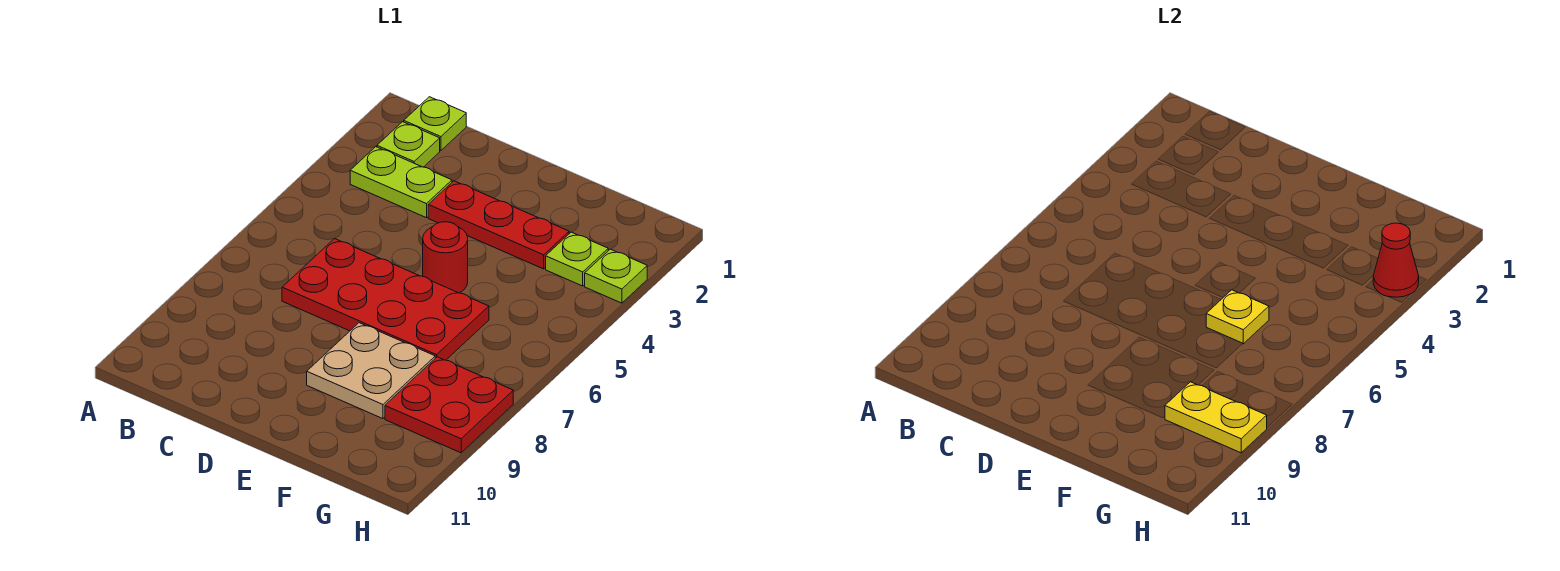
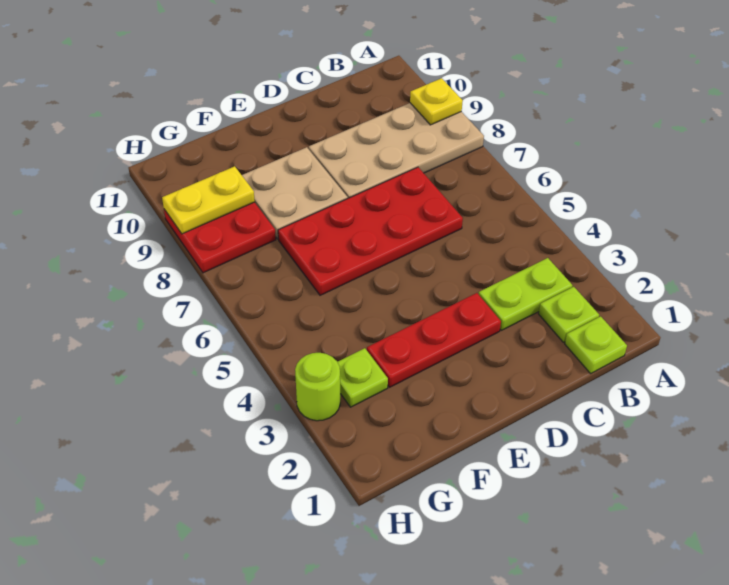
none -> tan 2x4 plate [309,103,484,198]
red 1x1 round brick [423,222,468,293] -> none
yellow 1x1 plate [1206,290,1269,344] -> yellow 1x1 plate moved to [410,78,463,125]
lime 1x1 plate [585,249,647,303] -> lime 1x1 round brick [295,353,340,421]
red 1x1 cone [1373,223,1419,297] -> none

